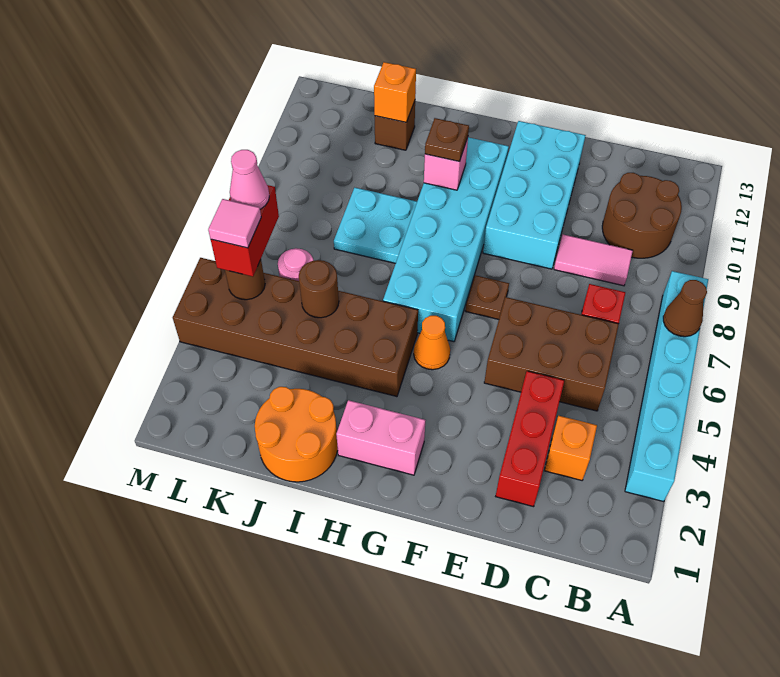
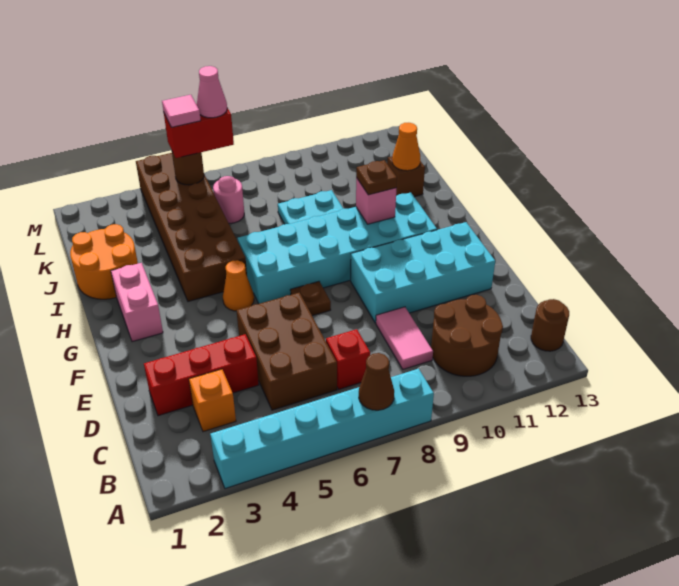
brown 1x1 round brick [299,260,339,318] -> brown 1x1 round brick moved to [531,299,569,351]
orange 1x1 brick [374,62,416,122] -> orange 1x1 cone [392,123,420,171]

